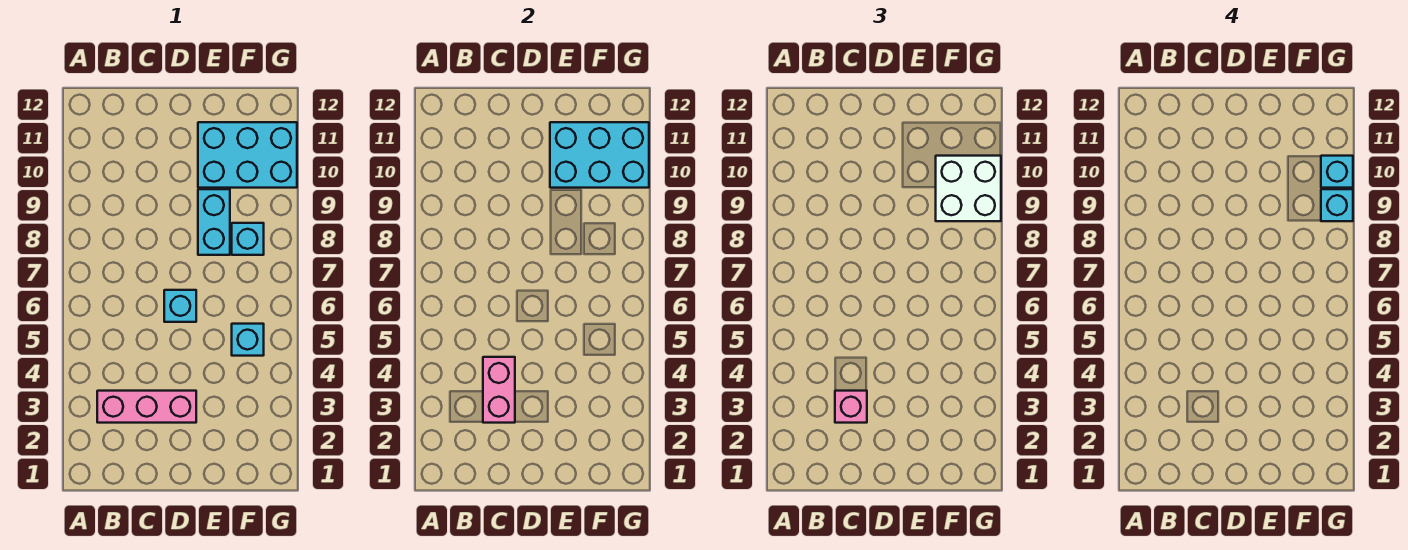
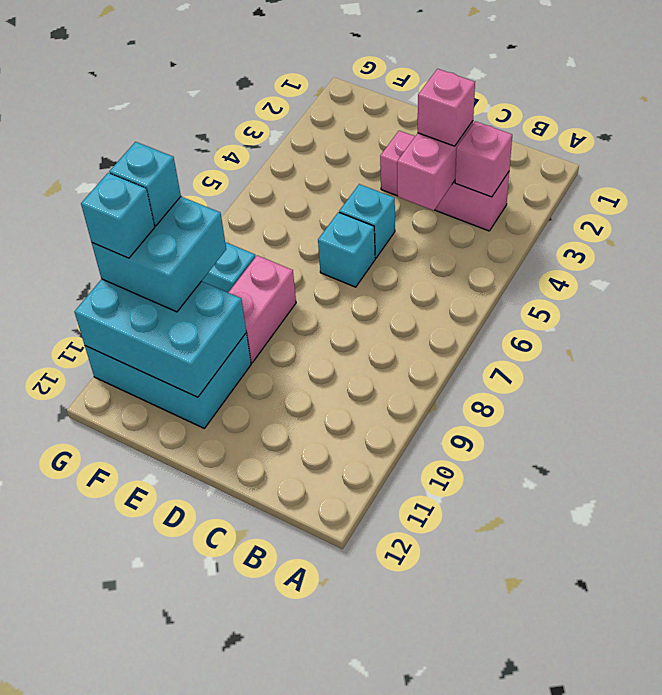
none -> pink 1x1 brick [455,121,512,197]
cyan 1x2 brick [198,189,230,255] -> pink 1x2 brick [228,255,296,363]
cyan 1x1 brick [232,324,264,356] -> cyan 1x1 brick moved to [339,184,395,258]
white 2x2 brick [936,156,1001,221] -> cyan 2x2 brick [92,197,226,312]

